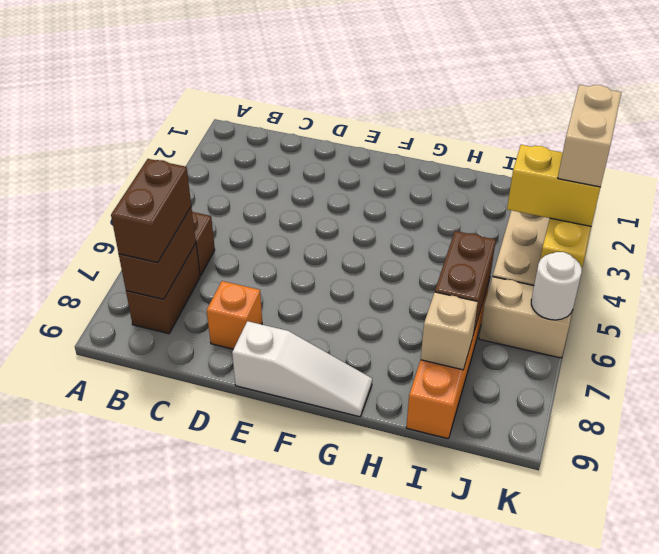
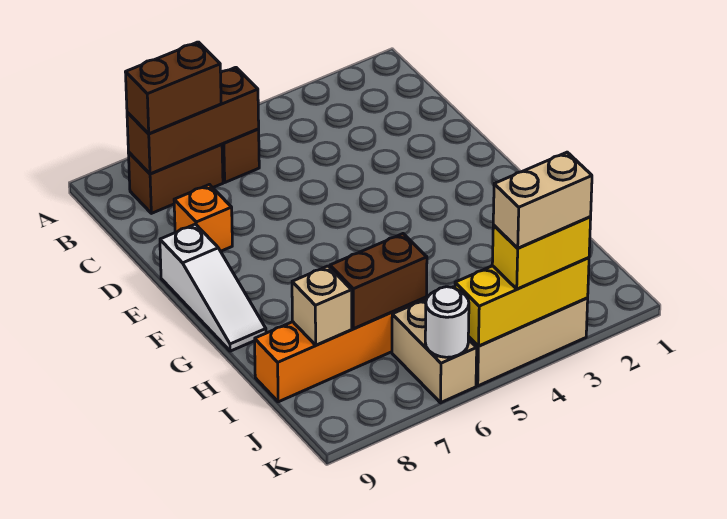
brown 1x2 brick [119,207,196,299] -> brown 1x3 brick [127,67,259,174]
yellow 1x2 brick [507,145,600,226] -> yellow 1x2 brick turned to [492,217,591,289]

